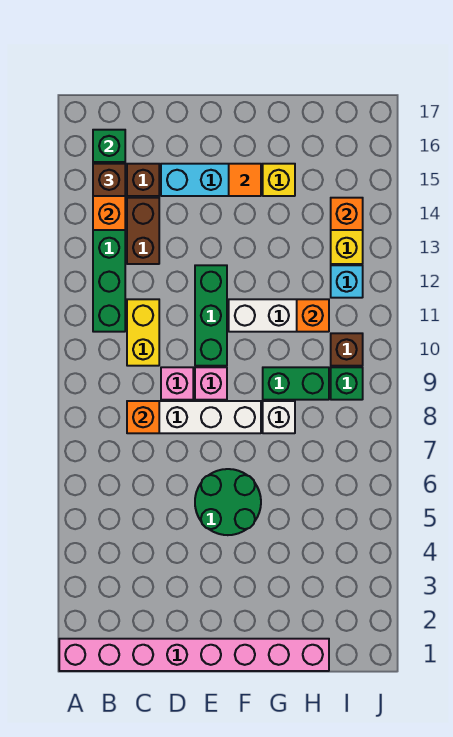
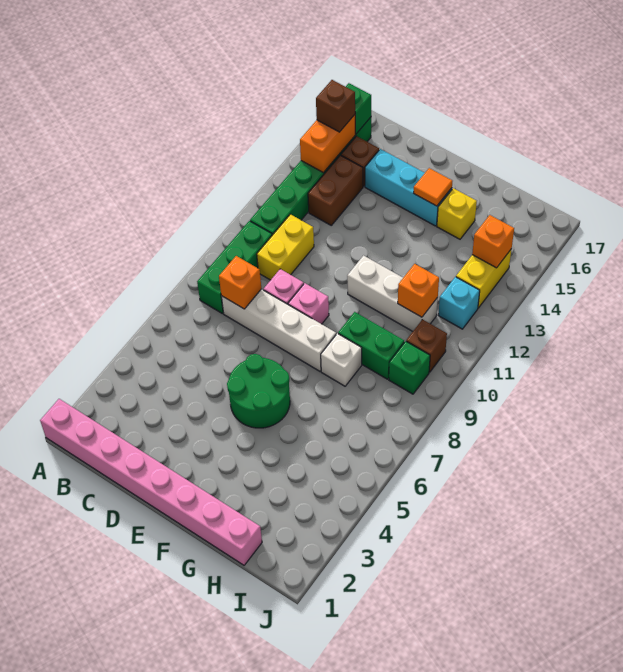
green 1x3 brick [195,265,227,366] -> green 1x3 brick moved to [197,221,272,314]

